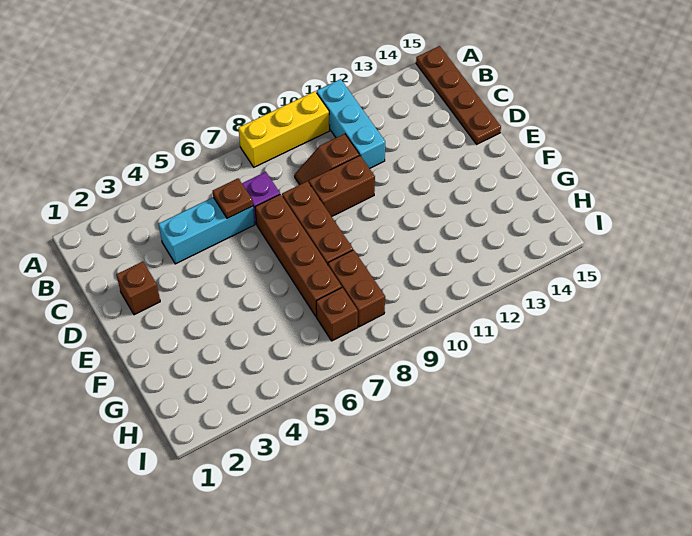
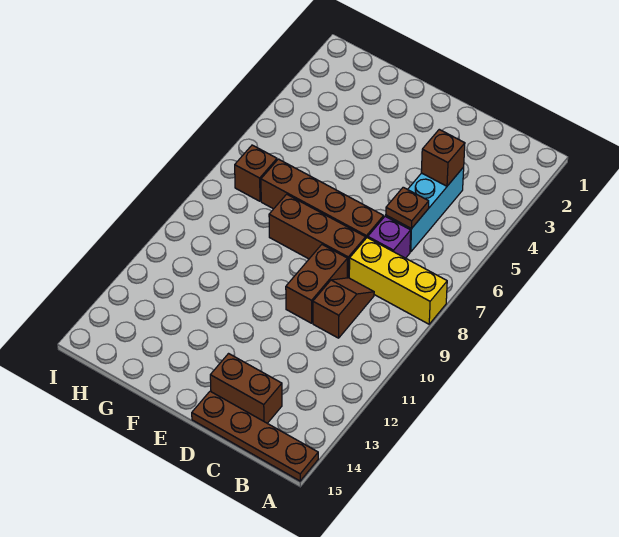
yellow 1x3 brick [238,91,330,167] -> yellow 1x3 brick turned to [349,238,447,324]
cyan 1x3 brick [317,79,385,169] -> none
brown 1x1 brick [116,262,160,315] -> brown 1x1 brick moved to [421,129,465,186]
brown 1x2 brick [328,250,385,327] -> brown 1x2 brick moved to [210,354,282,423]

